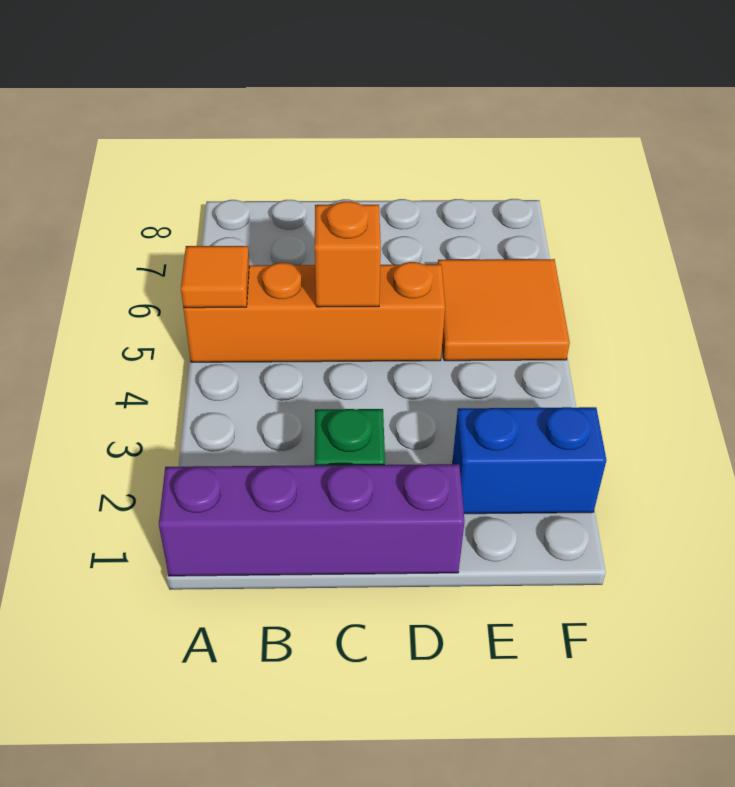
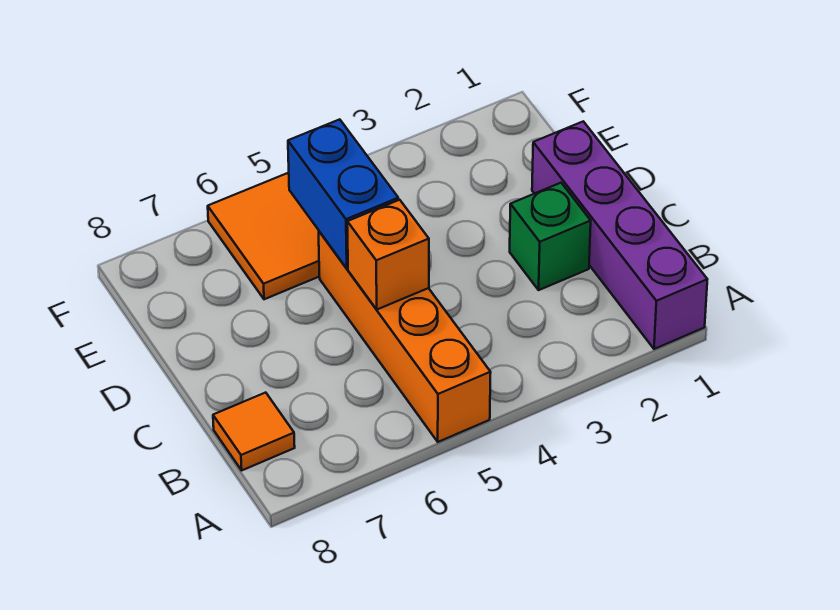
orange 1x1 tile [181,246,249,308] -> orange 1x1 tile moved to [213,393,295,470]
blue 1x2 brick [452,407,606,514] -> blue 1x2 brick moved to [288,119,398,268]

